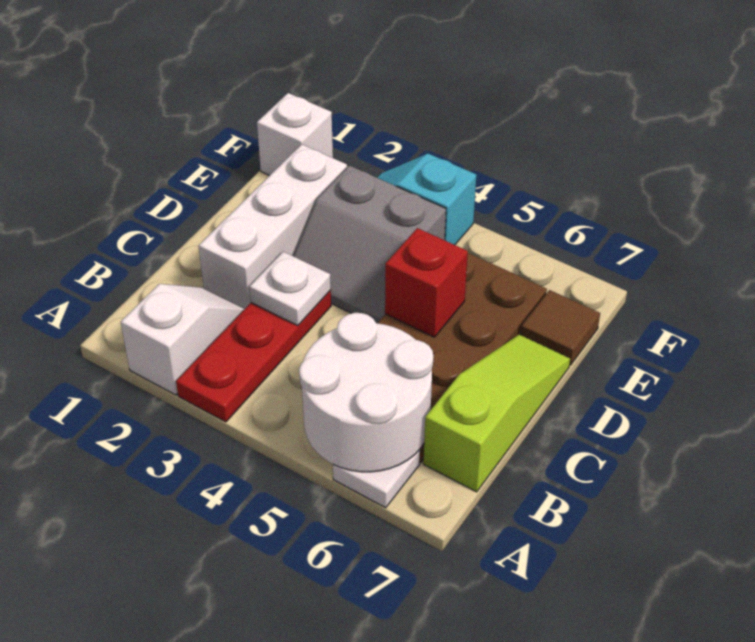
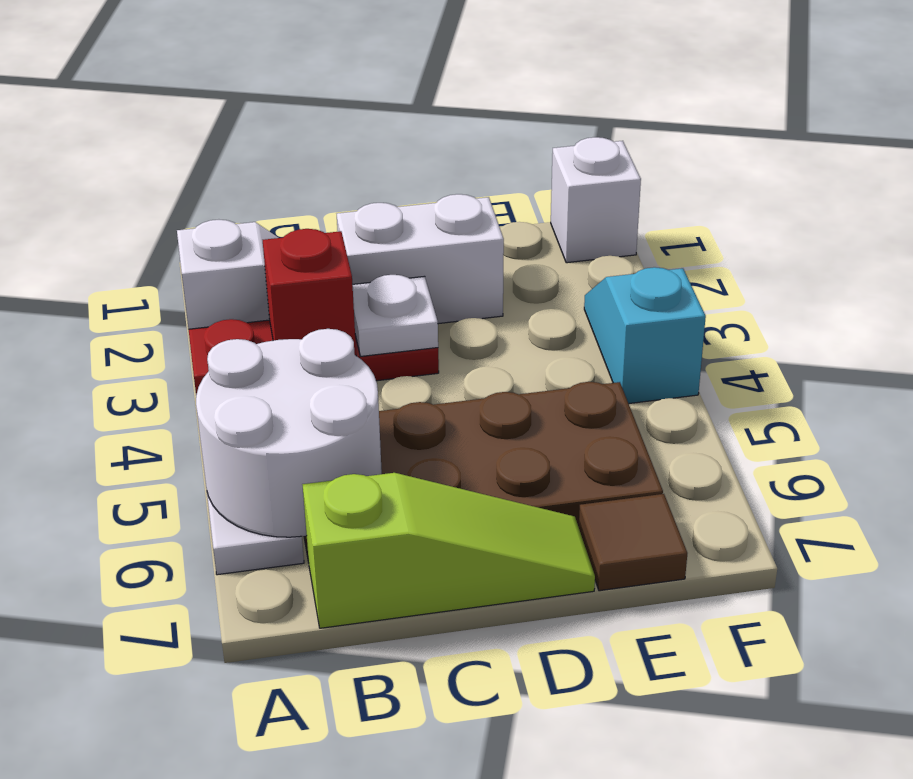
white 1x3 brick [199,144,347,309] -> white 1x2 brick [337,194,504,324]
grey 2x2 slope [293,166,446,323] -> none
red 1x1 brick [385,228,468,337] -> red 1x1 brick moved to [263,229,356,355]

